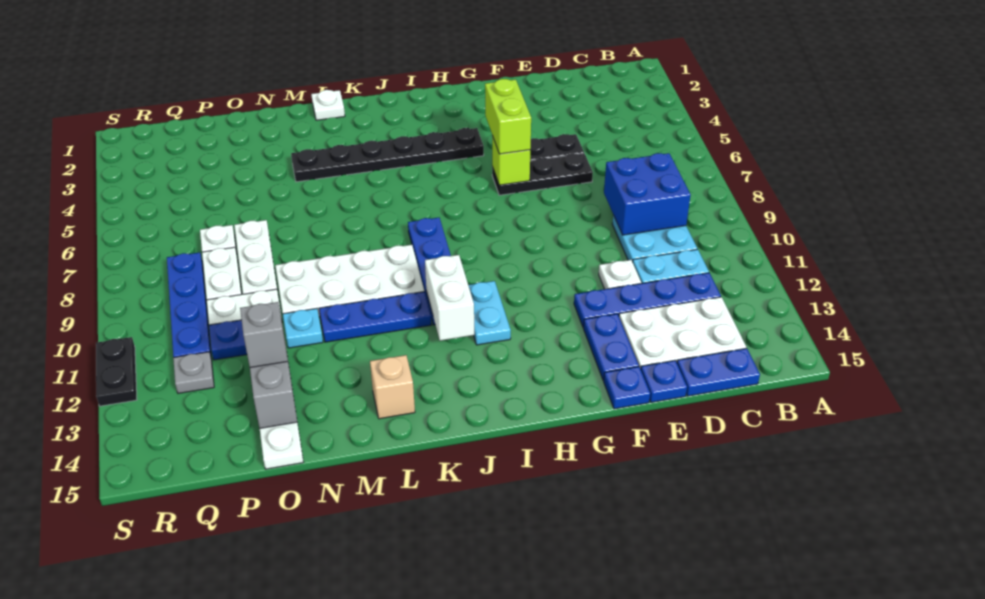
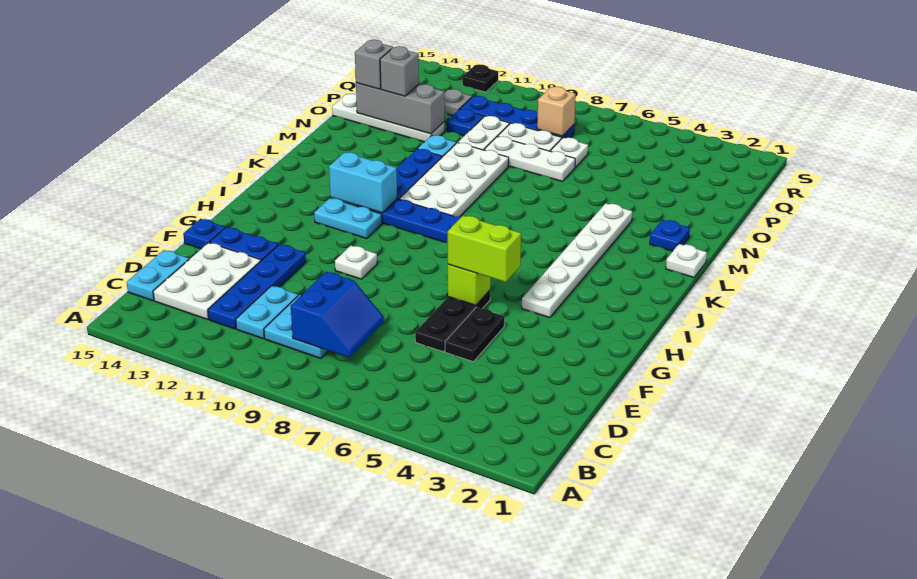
blue 2x2 brick [604,153,691,235] -> blue 2x2 slope [291,272,384,358]
blue 1x2 plate [677,348,760,396] -> cyan 1x2 plate [127,250,189,301]
white 1x1 plate [599,260,641,289] -> white 1x1 plate moved to [335,246,377,279]
blue 1x1 plate [641,360,687,402] -> blue 1x1 plate moved to [650,220,690,251]
black 1x6 plate [291,128,484,182] -> white 1x6 plate [522,203,632,318]
white 1x2 brick [425,255,474,341] -> cyan 1x2 brick [329,152,397,213]
tan 1x1 brick [370,355,415,419] -> tan 1x1 brick moved to [537,87,576,136]
none -> grey 1x1 brick [355,40,393,89]
black 1x2 plate [96,337,137,406] -> black 1x1 plate [462,65,498,92]

